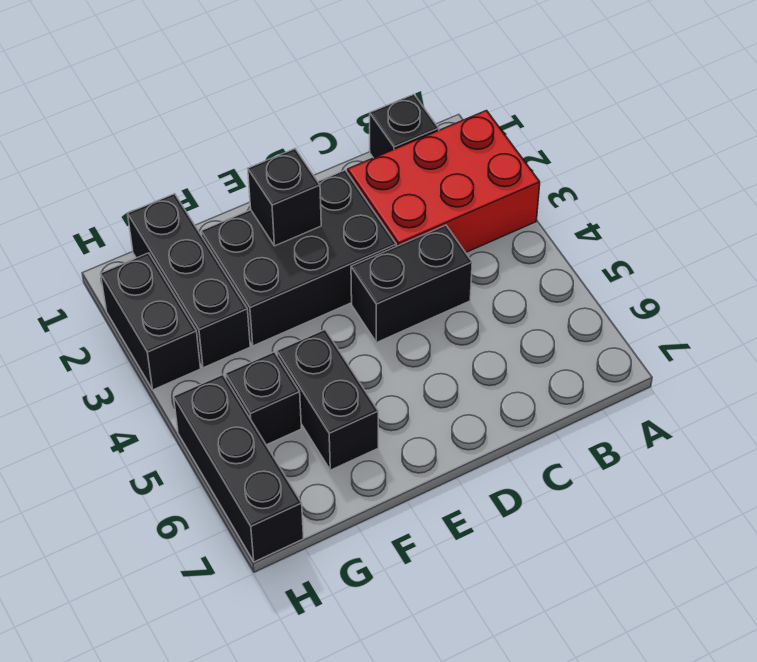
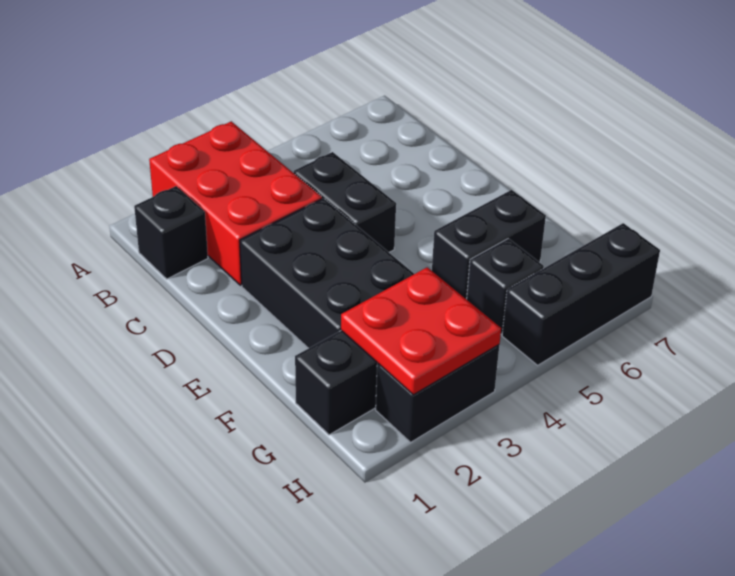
black 1x1 brick [248,149,321,246] -> none
none -> red 2x2 plate [341,267,501,395]

